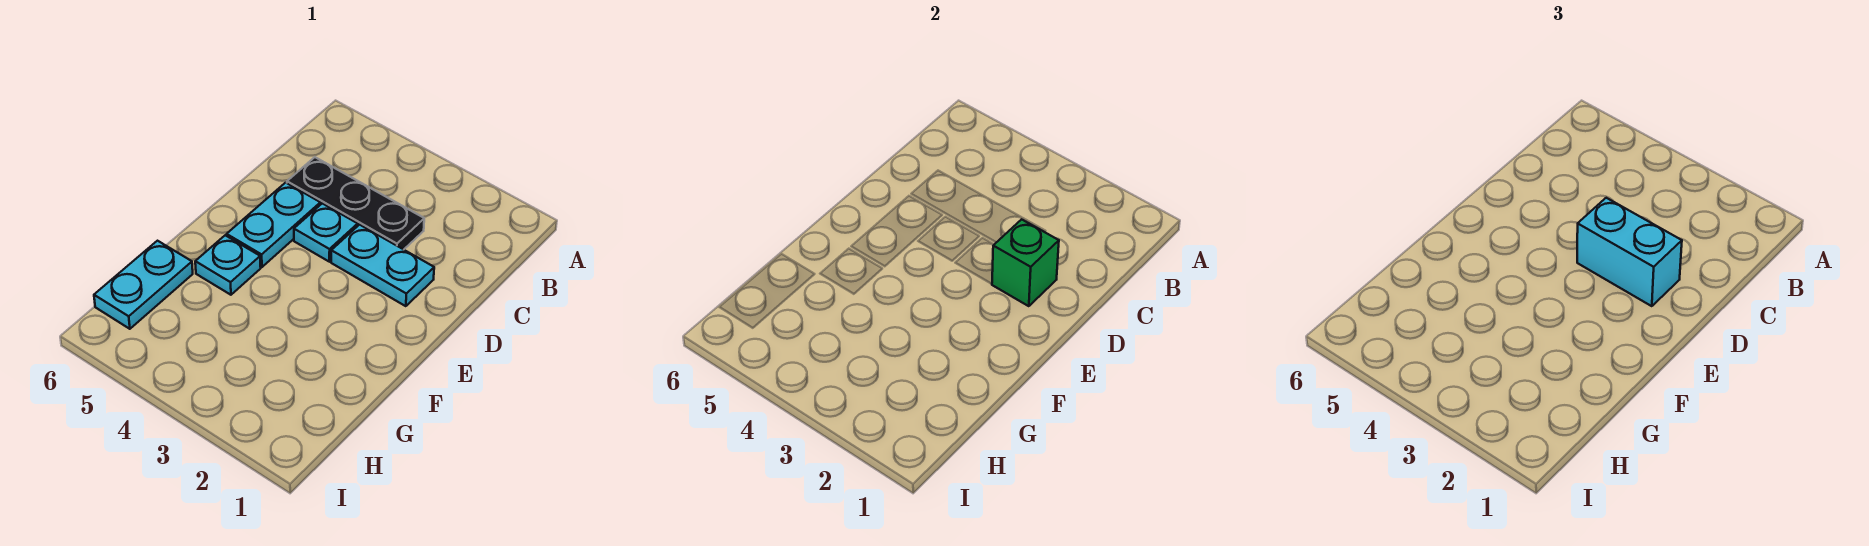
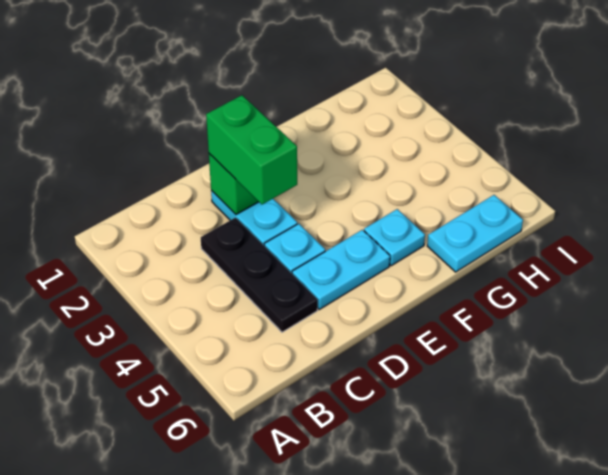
cyan 1x2 brick [1577,198,1682,306] -> green 1x2 brick [206,95,297,204]

